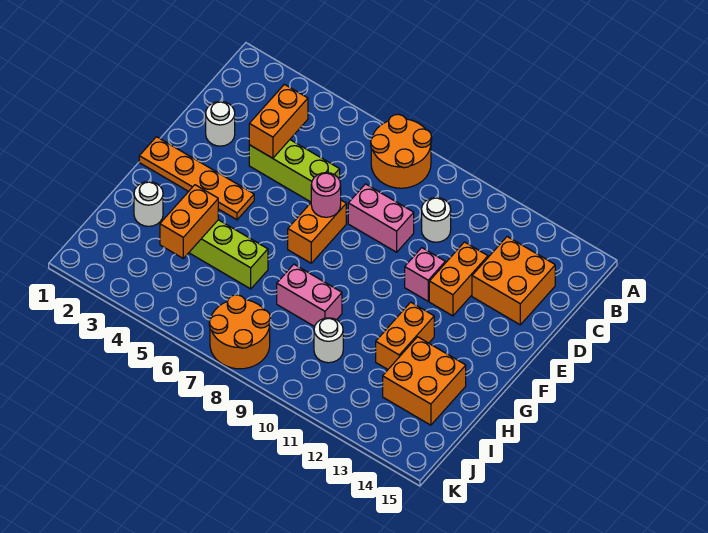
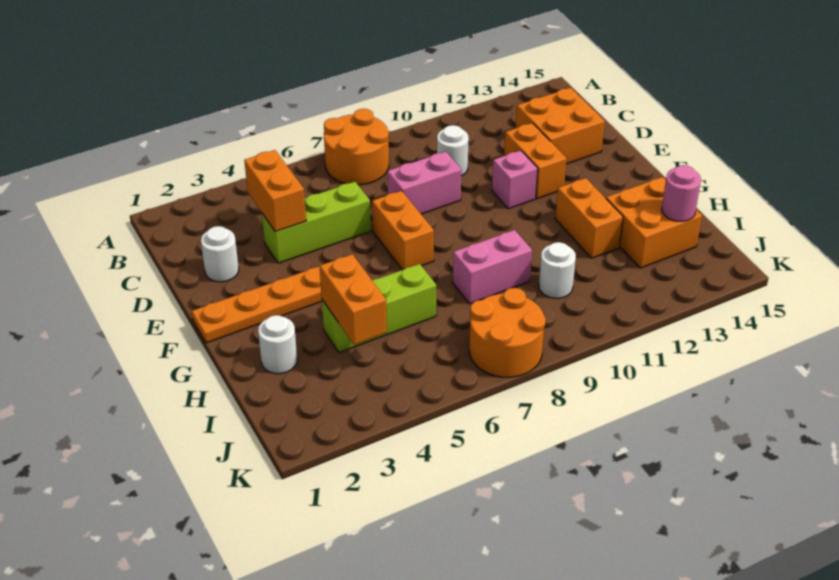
pink 1x1 round brick [311,173,341,217] -> pink 1x1 round brick moved to [662,165,701,221]

